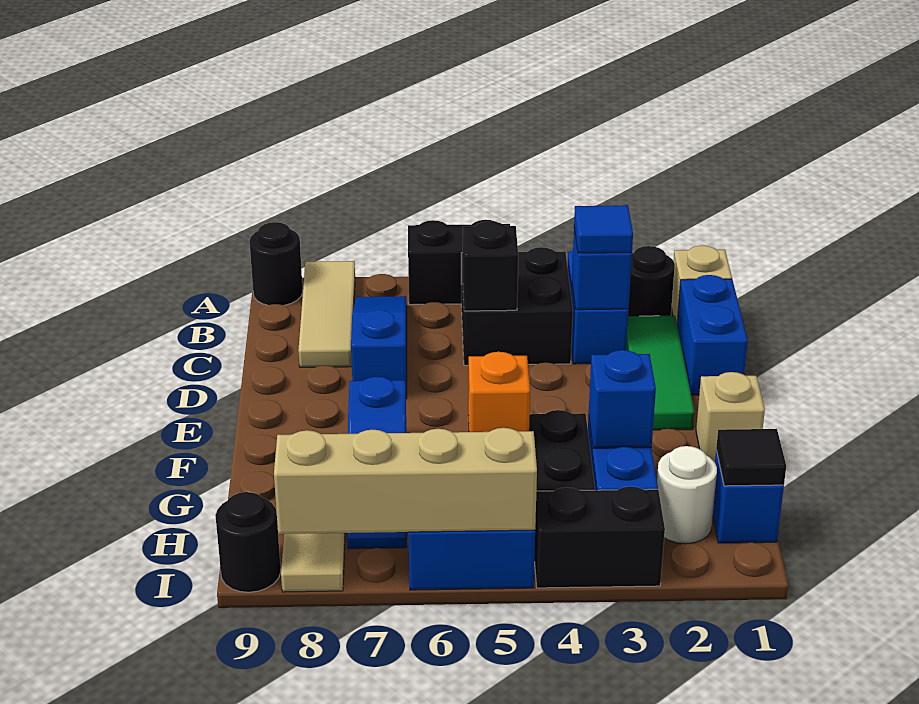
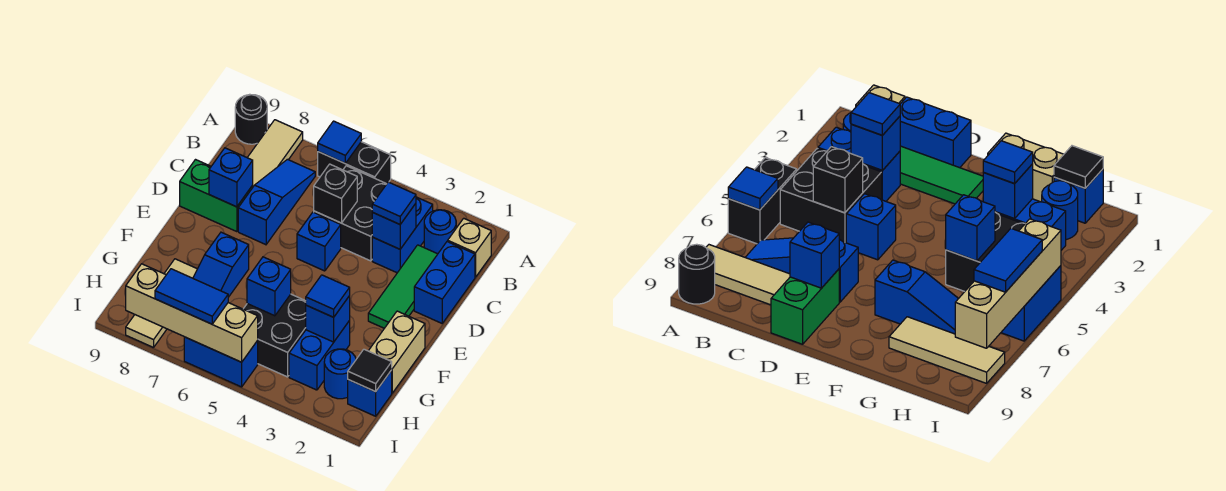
none -> blue 1x1 tile [318,121,361,163]
black 1x1 round brick [628,246,675,316] -> blue 1x1 round brick [424,210,456,254]
none -> blue 1x1 brick [297,212,341,271]
none -> green 1x2 brick [180,160,253,232]
none -> blue 1x1 brick [209,148,253,207]
tan 1x1 brick [696,372,765,462] -> tan 1x2 brick [369,311,425,393]
none -> blue 1x1 tile [306,275,350,317]
orange 1x1 brick [468,352,530,432] -> blue 1x1 brick [247,257,291,316]
white 1x1 round brick [657,446,717,544] -> blue 1x1 round brick [324,349,356,399]
black 1x2 brick [534,487,665,588] -> none
none -> blue 1x2 tile [155,269,228,324]
black 1x1 round brick [215,492,281,592] -> none

